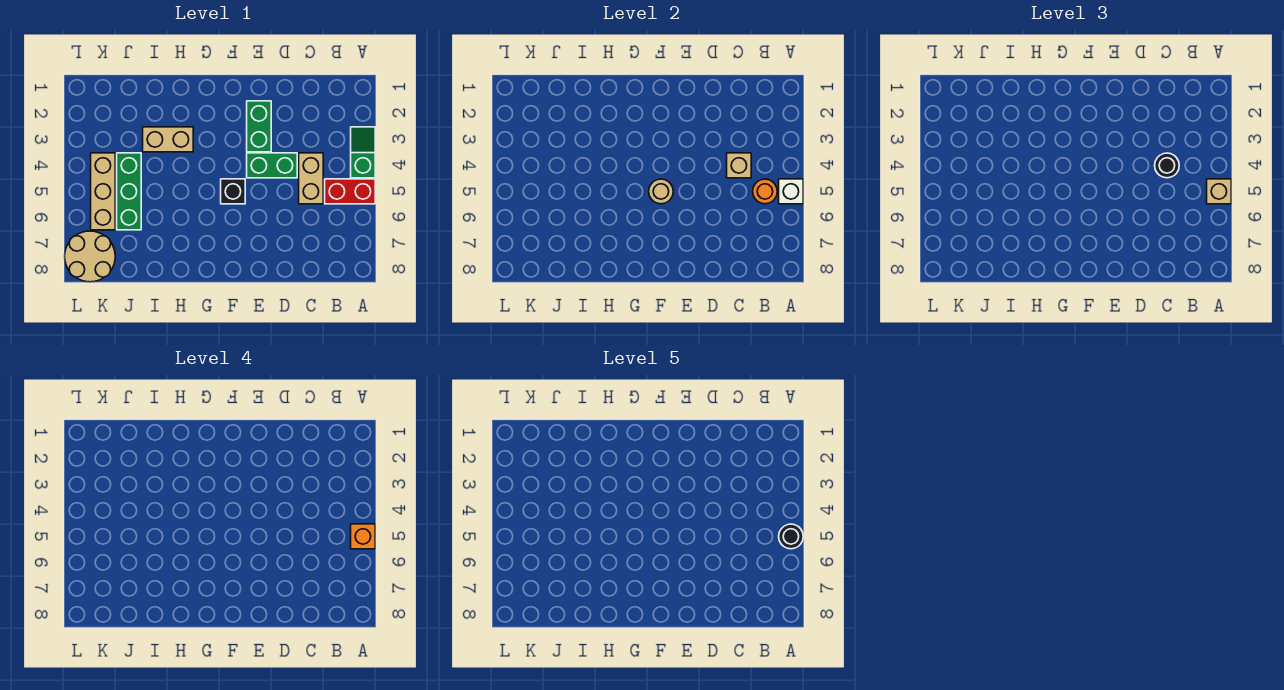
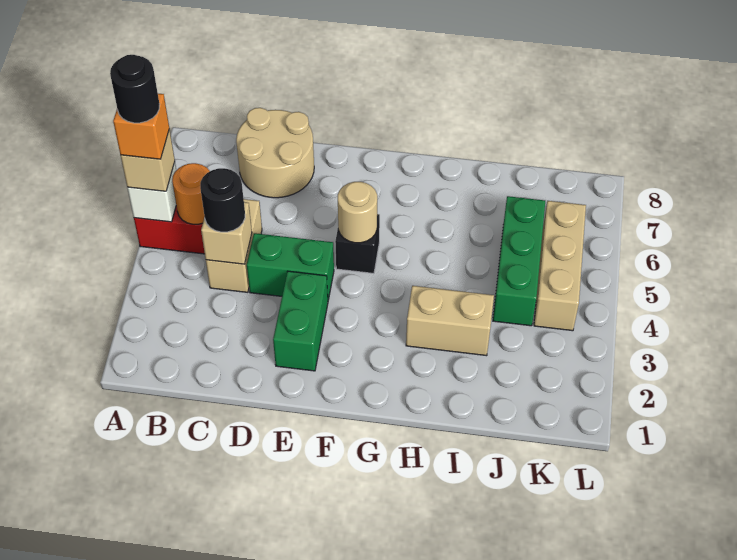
green 1x2 slope [351,127,375,178] -> none
tan 2x2 round brick [65,231,115,282] -> tan 2x2 round brick moved to [236,108,314,198]

